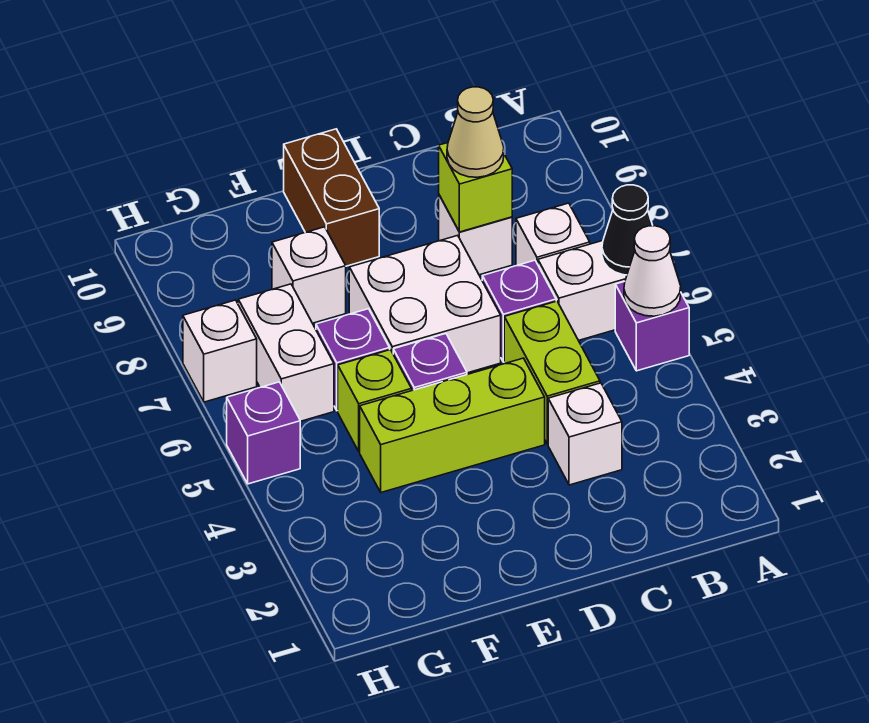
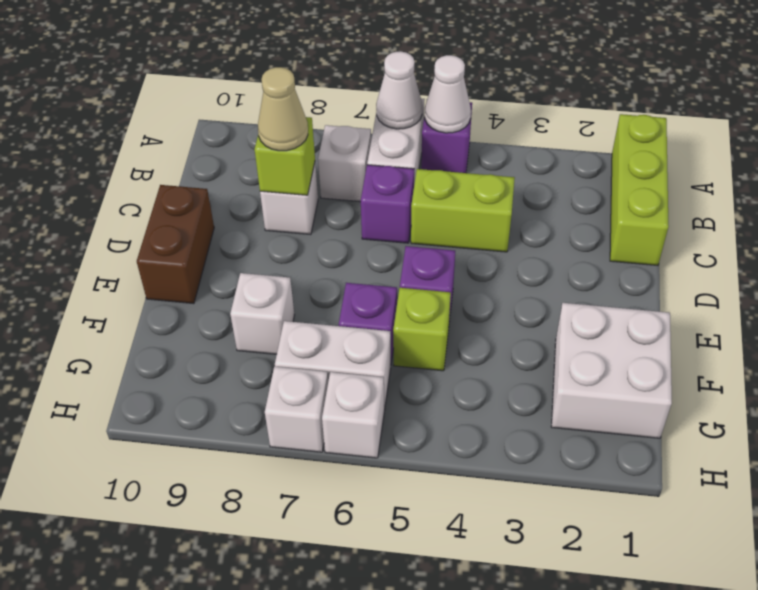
black 1x1 cone [602,185,653,275] -> white 1x1 cone [376,51,422,129]
white 1x1 brick [548,383,622,485] -> white 1x1 brick moved to [322,372,384,458]
lime 1x3 brick [360,358,545,492] -> lime 1x3 brick moved to [610,114,669,265]
white 2x2 brick [349,235,501,373] -> white 2x2 brick moved to [551,303,672,438]
brown 1x2 brick [284,129,379,266] -> brown 1x2 brick turned to [137,185,214,304]
purple 1x1 brick [227,382,300,484] -> none

